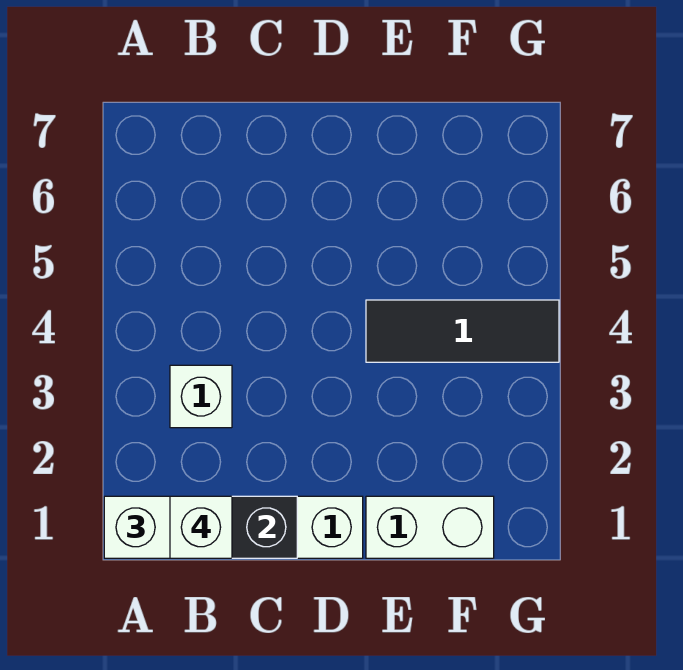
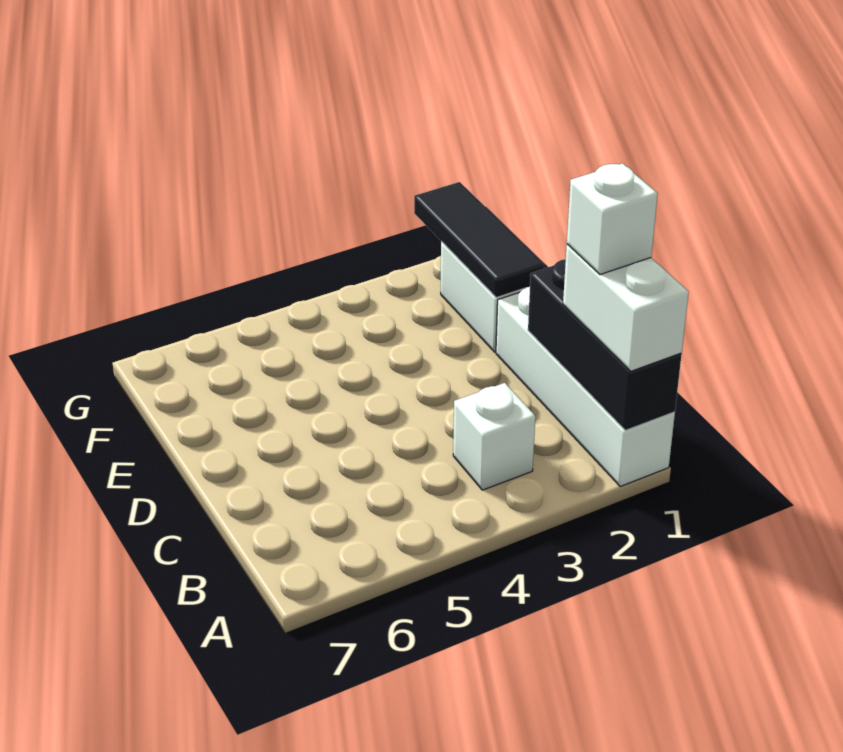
black 1x3 tile [366,300,559,362] -> black 1x3 tile moved to [414,182,544,298]

